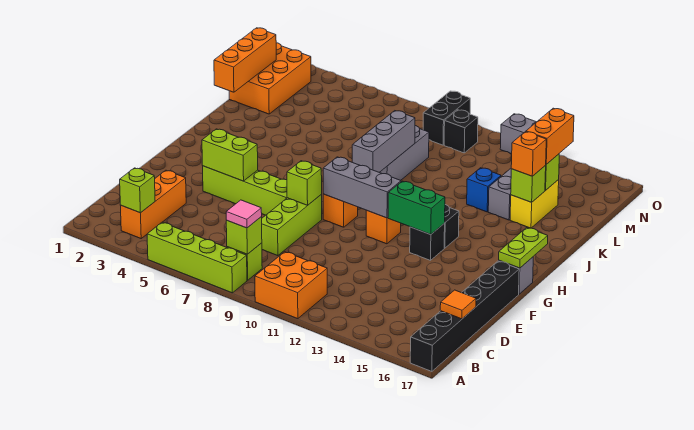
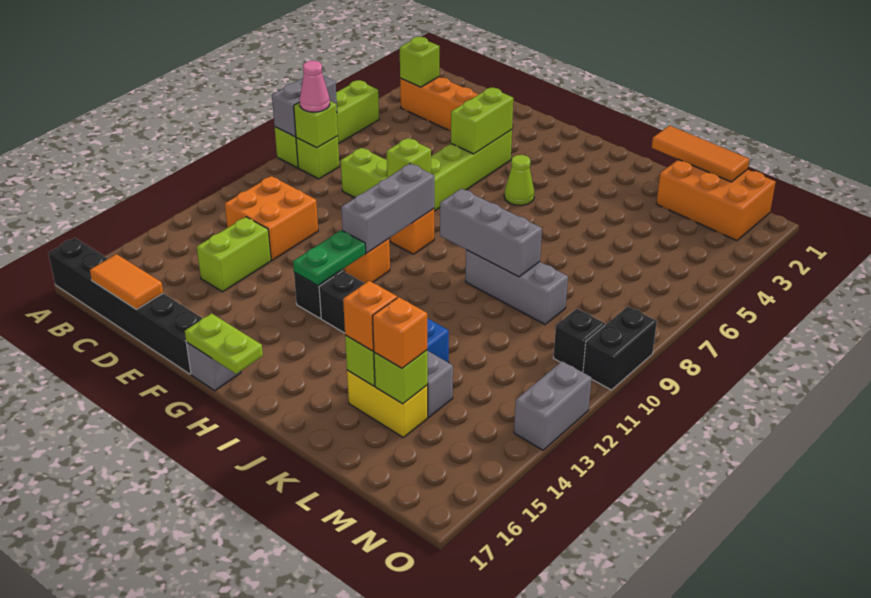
none -> grey 1x2 brick [272,76,337,137]
orange 2x2 brick [255,252,327,319] -> orange 2x2 brick moved to [225,176,318,260]
pink 1x1 tile [226,200,262,228] -> pink 1x1 cone [300,61,330,112]
orange 1x1 tile [440,290,476,319] -> orange 1x2 tile [90,254,163,309]
none -> lime 1x2 brick [197,217,271,292]
green 1x2 brick [388,181,445,235] -> green 1x2 plate [293,230,366,286]
none -> lime 1x1 cone [504,155,535,205]
orange 1x3 brick [214,28,276,92] -> orange 1x3 tile [652,126,749,182]
orange 1x2 brick [526,108,574,164] -> orange 1x1 brick [373,297,427,368]
black 1x2 brick [423,91,470,145] -> black 1x2 brick turned to [583,307,657,390]

